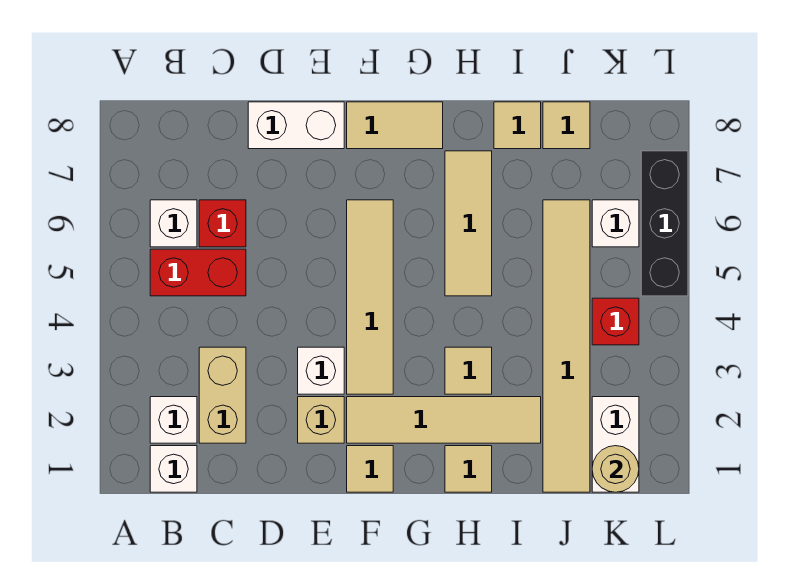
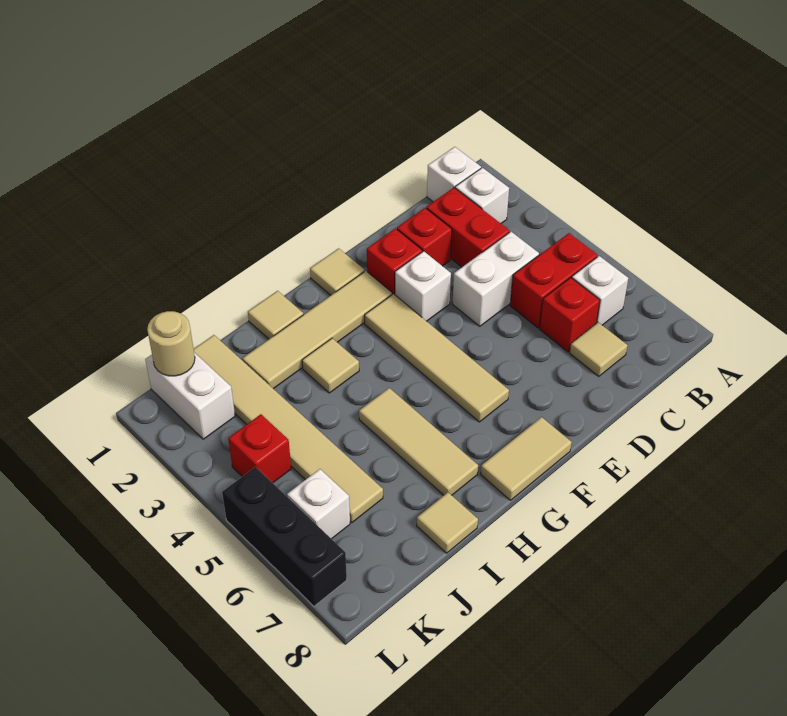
tan 1x2 brick [199,347,246,443] -> red 1x2 brick [426,188,510,267]
none -> red 1x1 brick [397,208,452,266]
white 1x2 brick [248,102,344,149] -> white 1x2 brick moved to [452,232,539,326]
tan 1x1 brick [298,397,344,443] -> red 1x1 brick [367,229,422,295]
tan 1x1 tile [543,102,590,149] -> tan 1x1 tile moved to [570,322,628,377]

